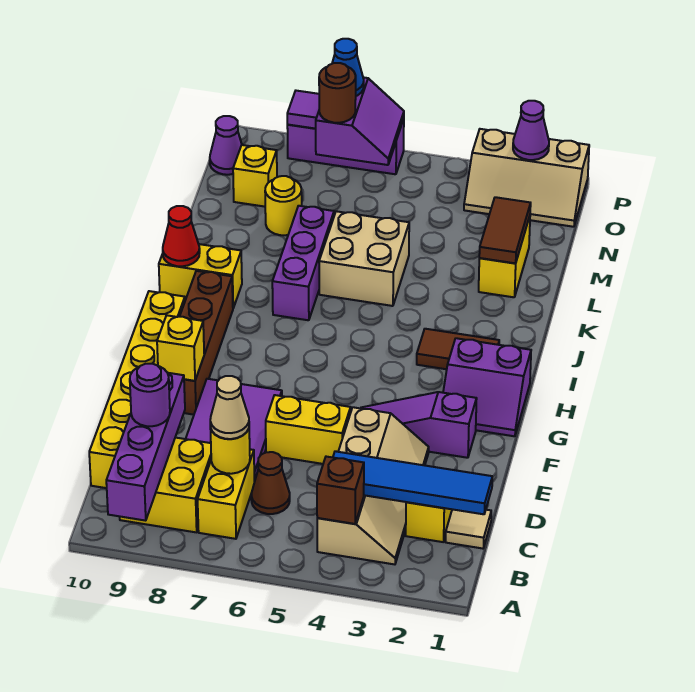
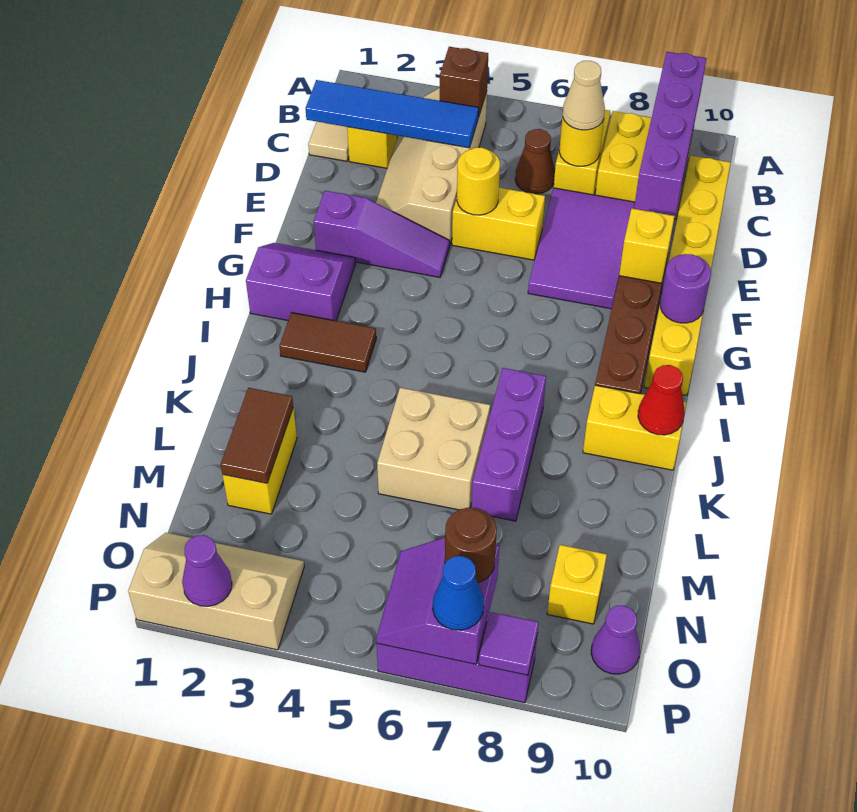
purple 1x1 round brick [130,364,170,426] -> purple 1x1 round brick moved to [660,254,711,323]
yellow 1x1 round brick [265,176,302,235] -> yellow 1x1 round brick moved to [457,147,500,215]

